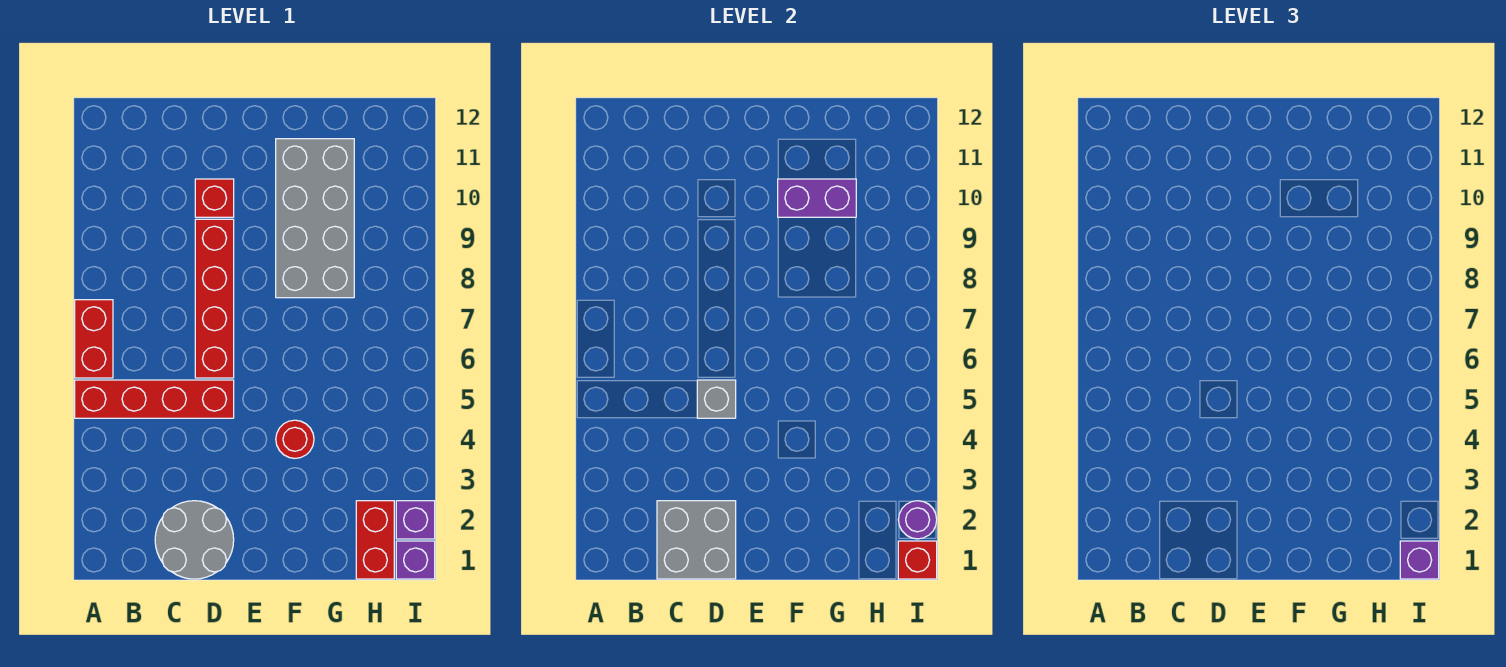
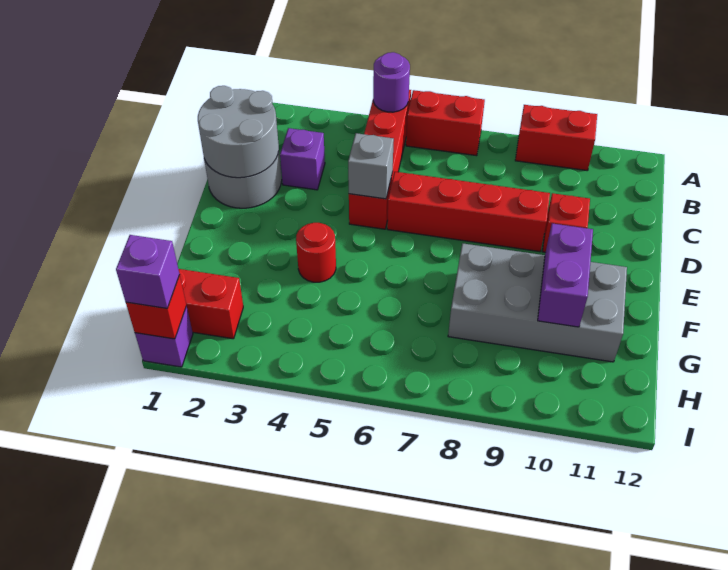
none -> red 1x2 brick [515,105,597,171]
grey 2x2 brick [657,501,736,579] -> grey 2x2 round brick [198,86,279,178]
purple 1x1 brick [396,501,435,539] -> purple 1x1 brick moved to [280,128,325,190]
purple 1x1 round brick [898,501,937,539] -> purple 1x1 round brick moved to [373,52,410,112]

